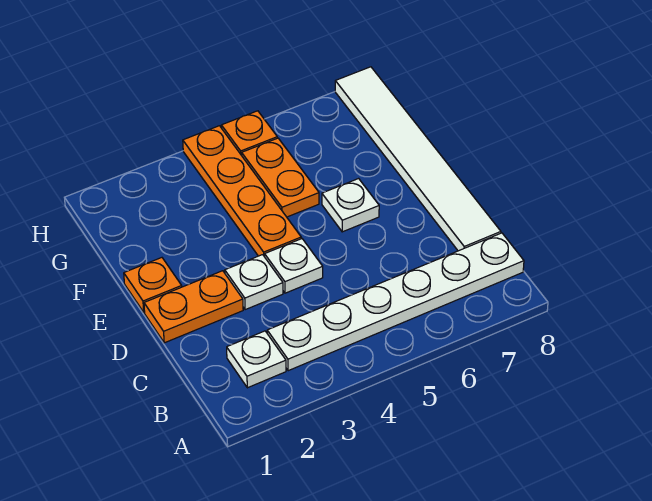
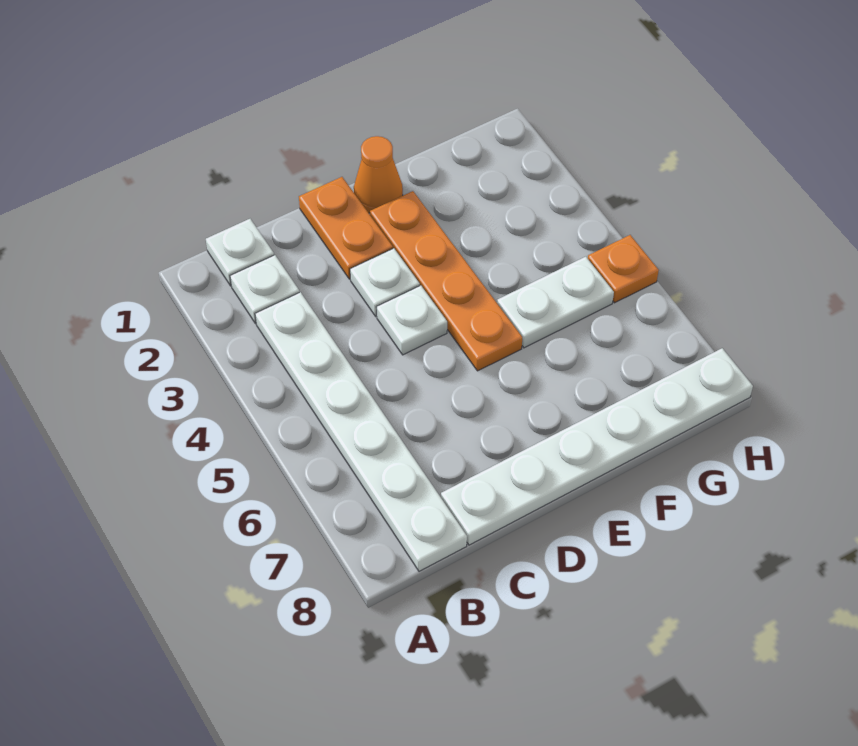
white 1x6 tile [335,67,501,251] -> white 1x6 plate [441,348,753,545]
orange 1x1 plate [124,258,182,312] -> orange 1x1 cone [354,136,403,213]
orange 1x4 plate [183,126,301,257] -> orange 1x4 plate turned to [370,191,522,371]
white 1x1 plate [322,179,379,232] -> white 1x1 plate moved to [206,219,274,286]
orange 1x2 plate [242,138,319,217] -> white 1x2 plate [497,257,614,348]

